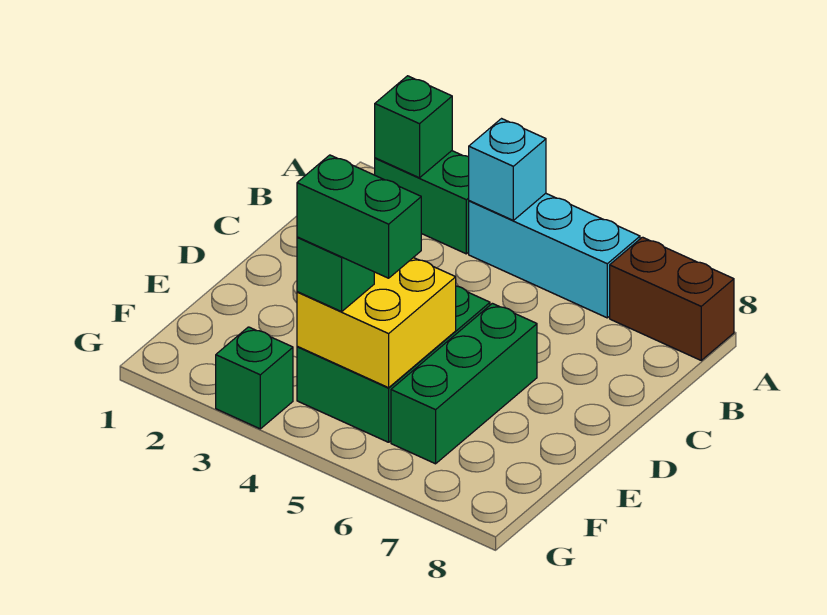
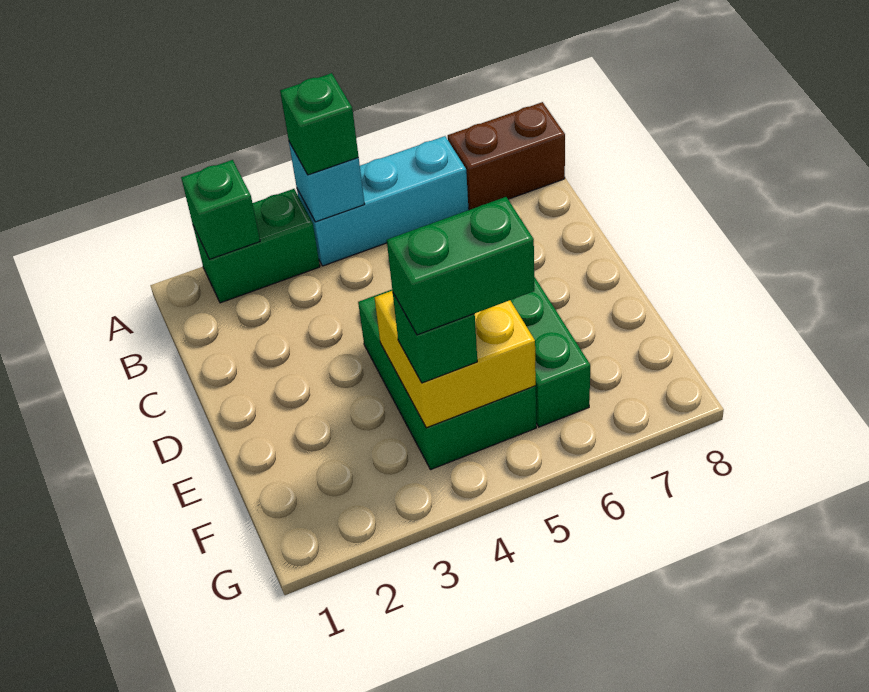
green 1x1 brick [216,327,293,429] -> green 1x1 brick moved to [280,73,359,175]

